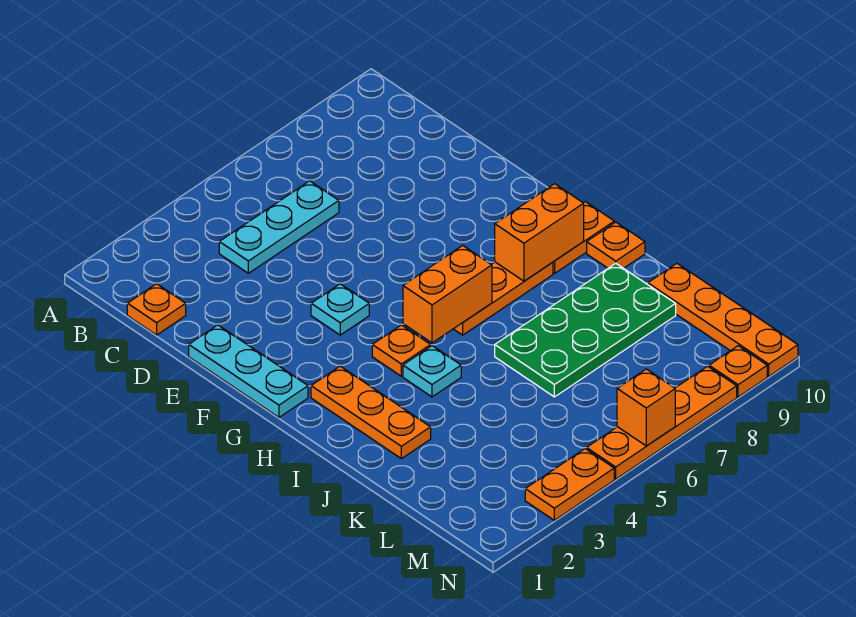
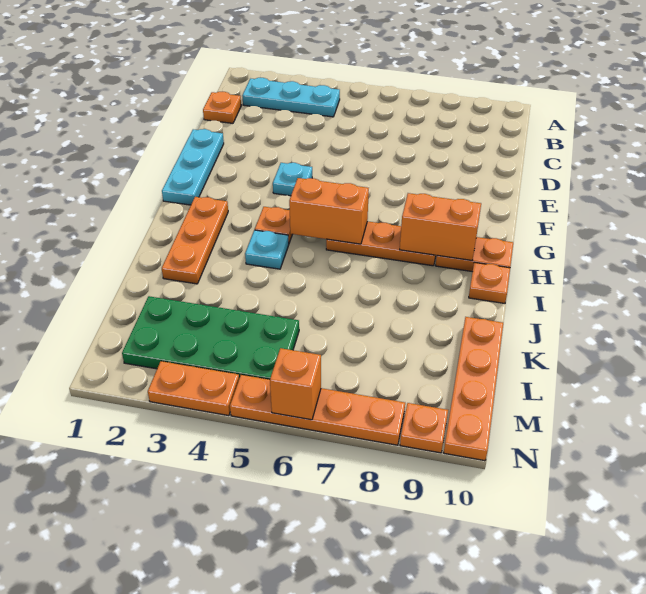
cyan 1x3 plate [219,181,339,273] -> cyan 1x3 plate moved to [242,78,340,117]
green 2x4 plate [495,263,676,397] -> green 2x4 plate moved to [122,296,299,379]

